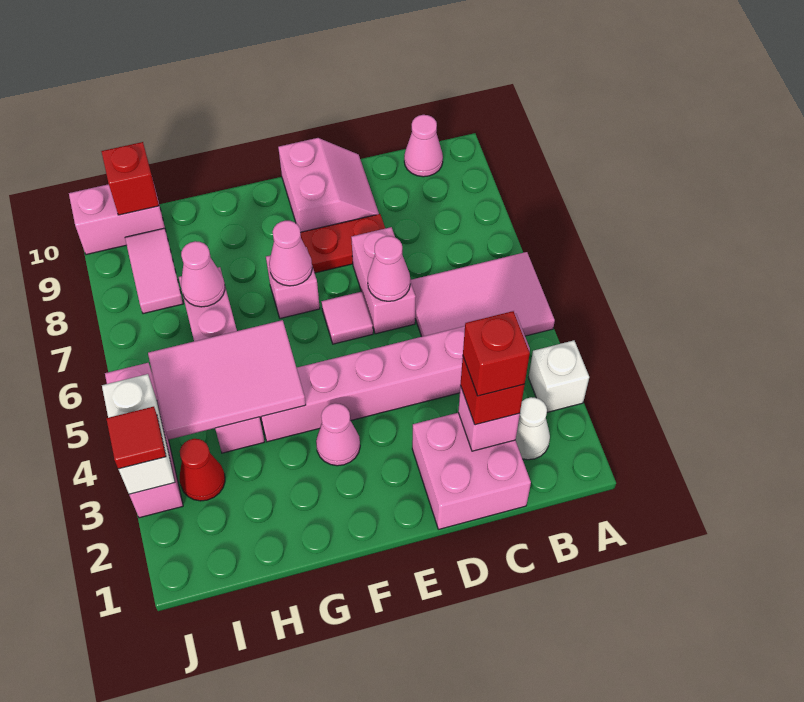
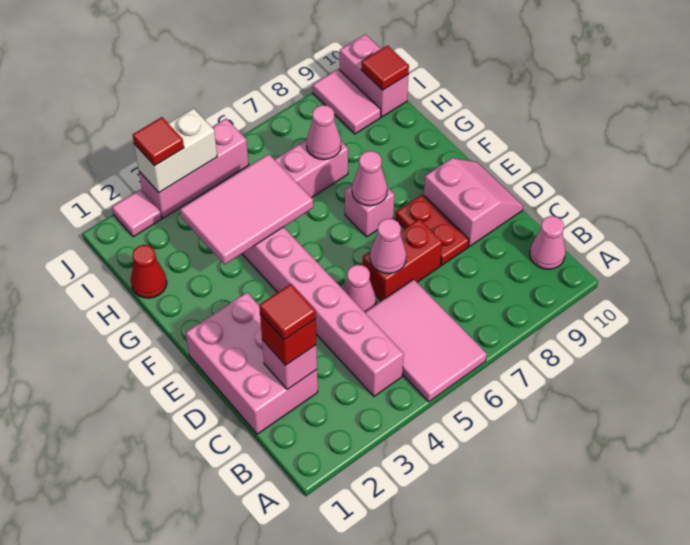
white 1x1 brick [529,340,589,412] -> none
white 1x1 cone [516,397,550,460] -> none
pink 2x2 brick [412,413,531,529] -> pink 2x3 brick [186,293,318,434]
red 1x1 brick [463,311,530,396] -> red 1x1 tile [259,284,316,340]
pink 1x2 brick [351,227,416,334] -> red 1x2 brick [362,219,442,301]
pink 2x2 slope [278,138,379,233] -> pink 2x2 slope turned to [424,158,523,246]
pink 1x1 tile [321,292,373,344] -> pink 1x1 tile moved to [112,190,161,237]
pink 1x1 cone [316,403,360,466] -> pink 1x1 cone moved to [343,265,376,312]
pink 2x3 tile [148,320,306,440] -> pink 2x3 tile turned to [180,154,313,264]
red 1x1 cone [180,439,225,501] -> red 1x1 cone moved to [131,245,167,298]
pink 1x2 tile [125,228,183,314] -> pink 1x2 tile turned to [313,69,381,134]
red 1x1 brick [101,142,159,215] -> red 1x1 tile [361,46,409,90]

